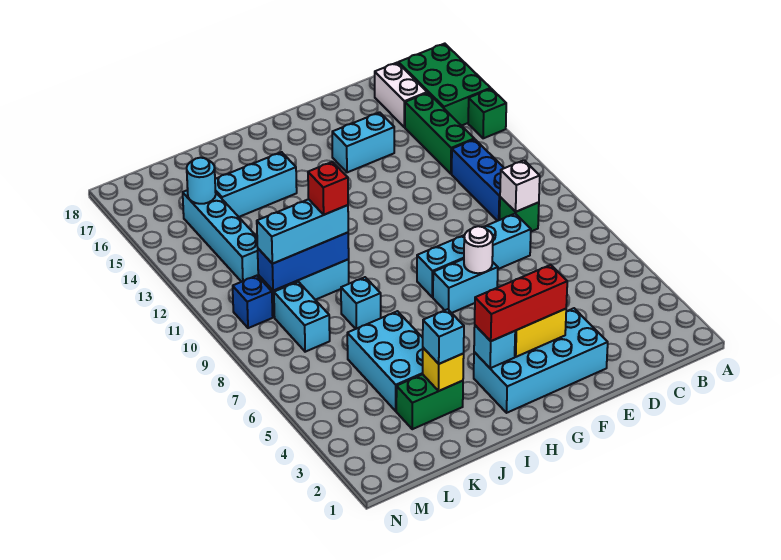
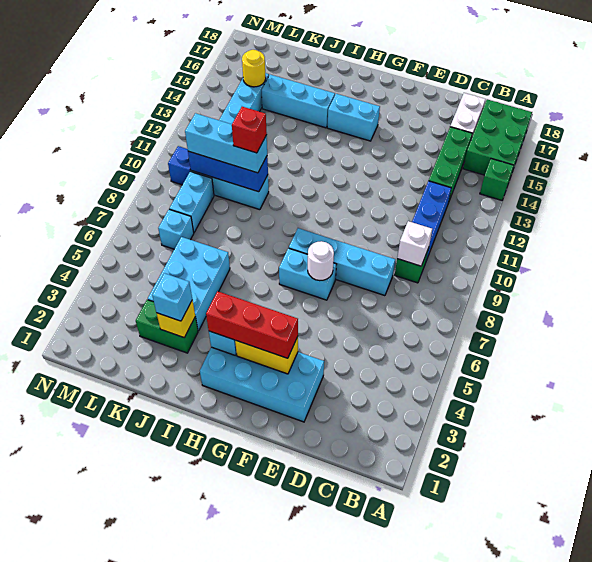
cyan 1x2 brick [332,112,394,172] -> cyan 1x2 brick moved to [327,94,380,141]
cyan 1x1 brick [341,277,381,329] -> cyan 1x1 brick moved to [158,209,194,249]
cyan 1x1 round brick [187,158,216,204] -> yellow 1x1 round brick [242,50,266,87]

